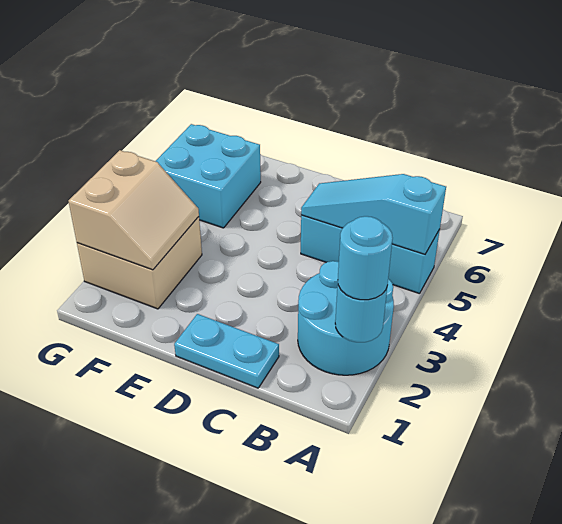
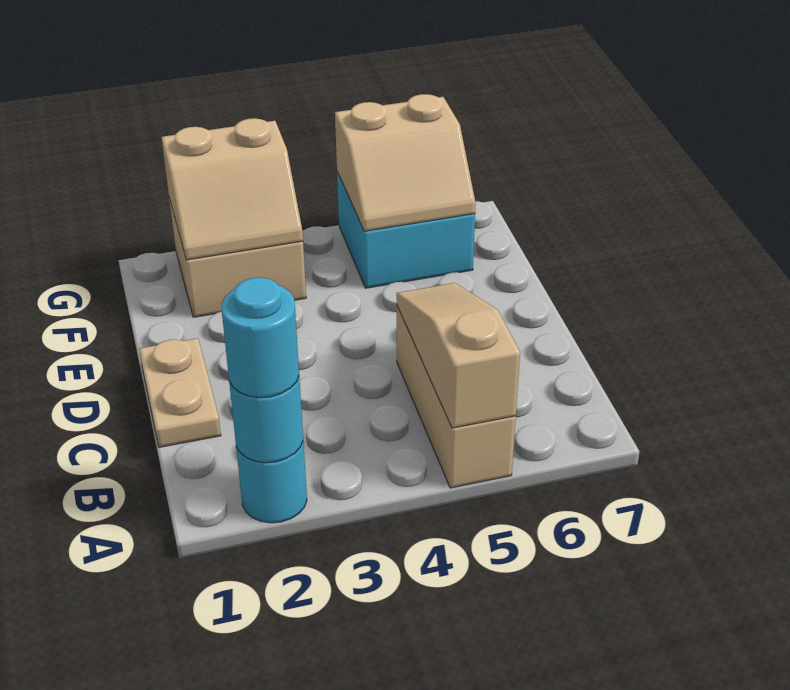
cyan 2x2 round brick [298,261,394,375] -> cyan 1x1 round brick [236,442,307,523]
cyan 1x3 brick [301,215,440,294] -> tan 1x3 brick [397,306,516,488]
cyan 1x3 slope [301,174,446,254] -> tan 1x3 slope [396,283,520,428]
cyan 1x2 plate [174,314,279,388] -> tan 1x2 plate [139,338,221,447]
none -> tan 2x2 slope [335,94,476,231]

